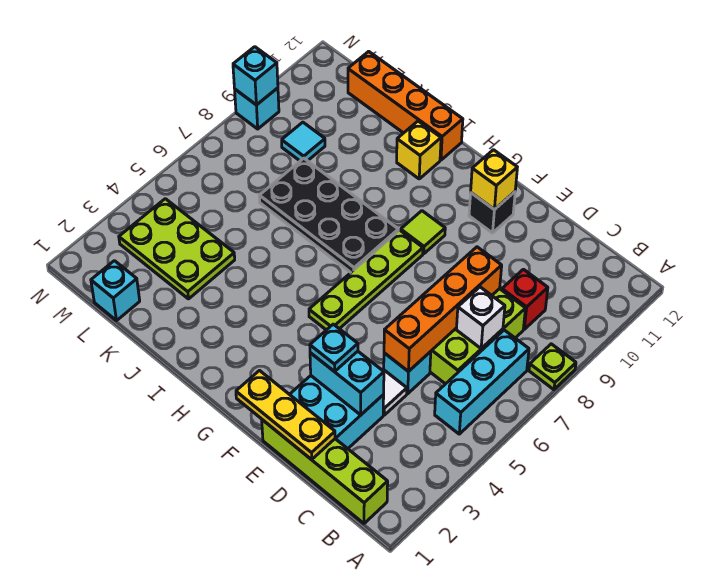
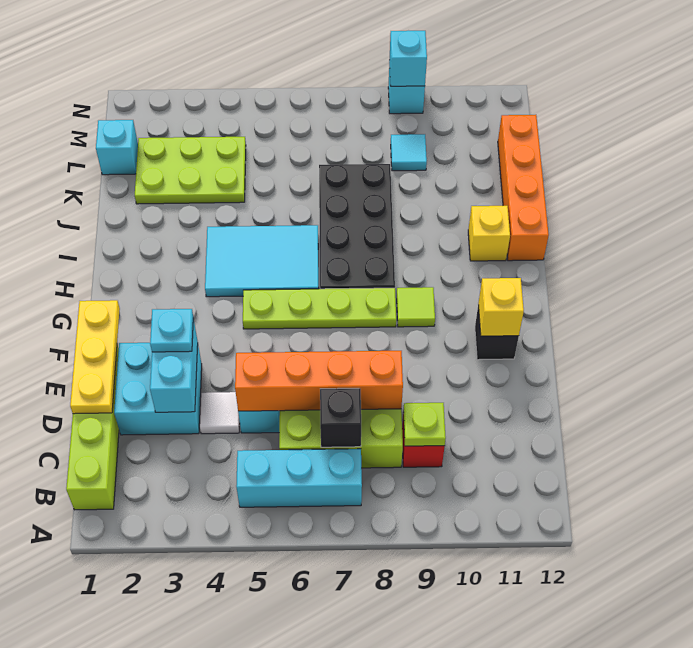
lime 1x1 plate [529,344,576,390] -> lime 1x1 plate moved to [403,403,446,446]
white 1x1 brick [456,287,505,348] -> black 1x1 brick [320,388,361,447]
none -> cyan 2x3 tile [205,225,319,297]
lime 2x3 plate [119,199,235,299] -> lime 2x3 plate turned to [135,137,246,204]

